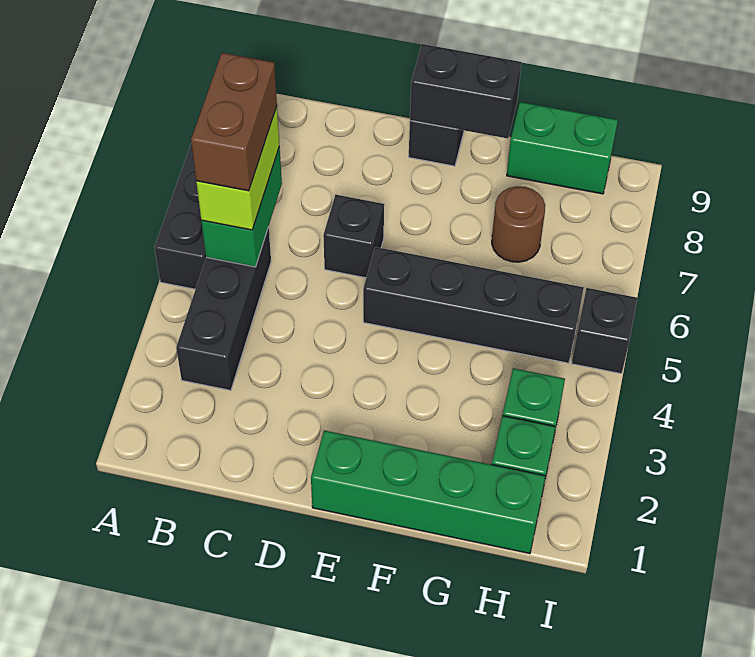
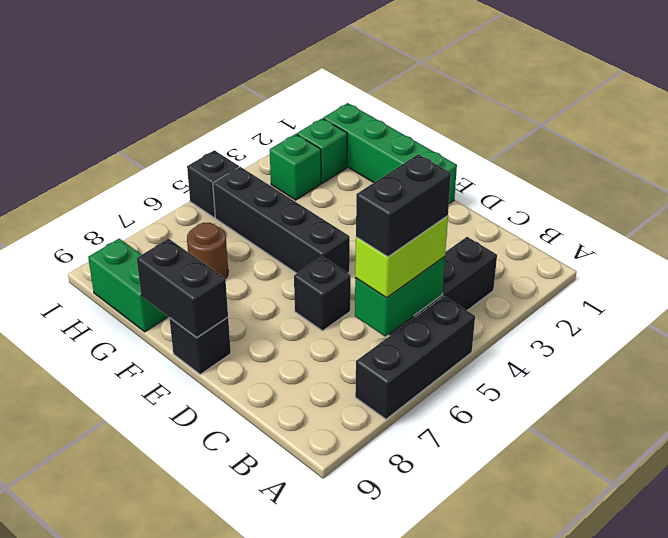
brown 1x2 brick [191,53,277,191] -> black 1x2 brick [356,154,451,257]

